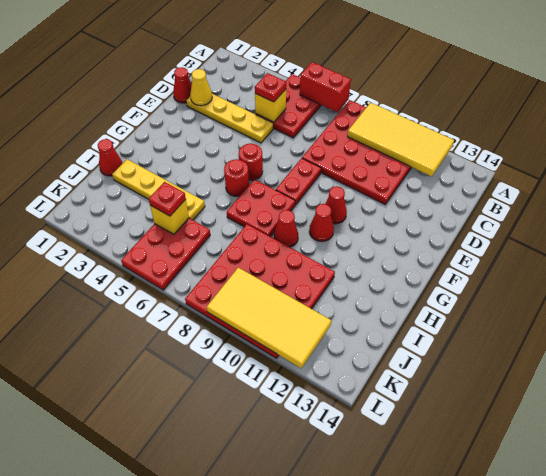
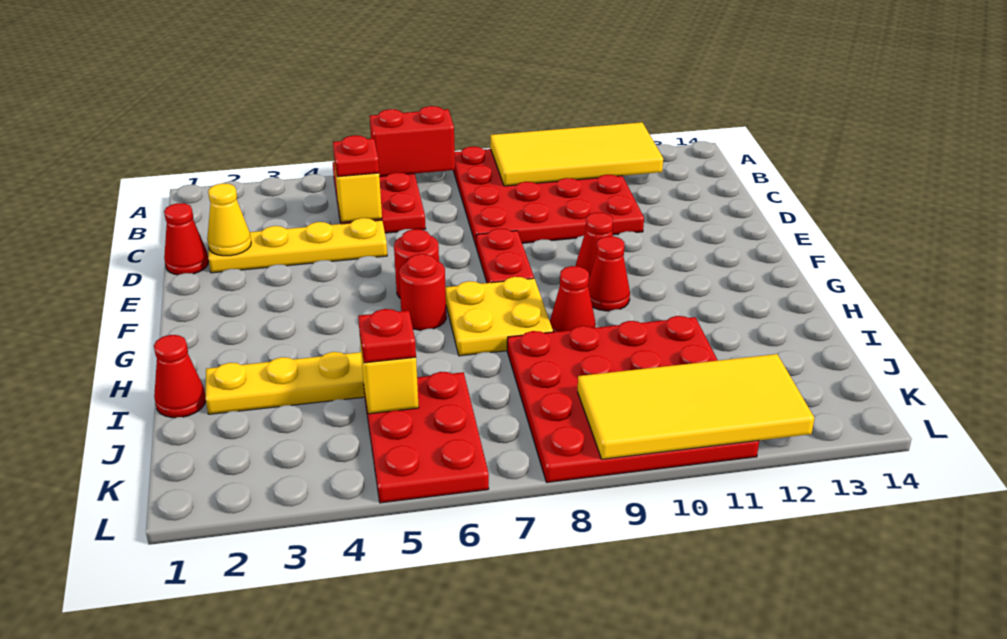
red 2x2 plate [227,179,295,237] -> yellow 2x2 plate [445,277,553,356]

